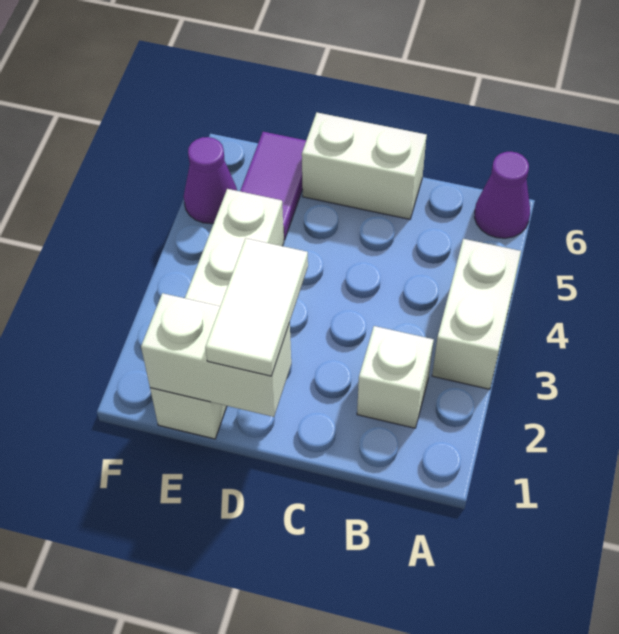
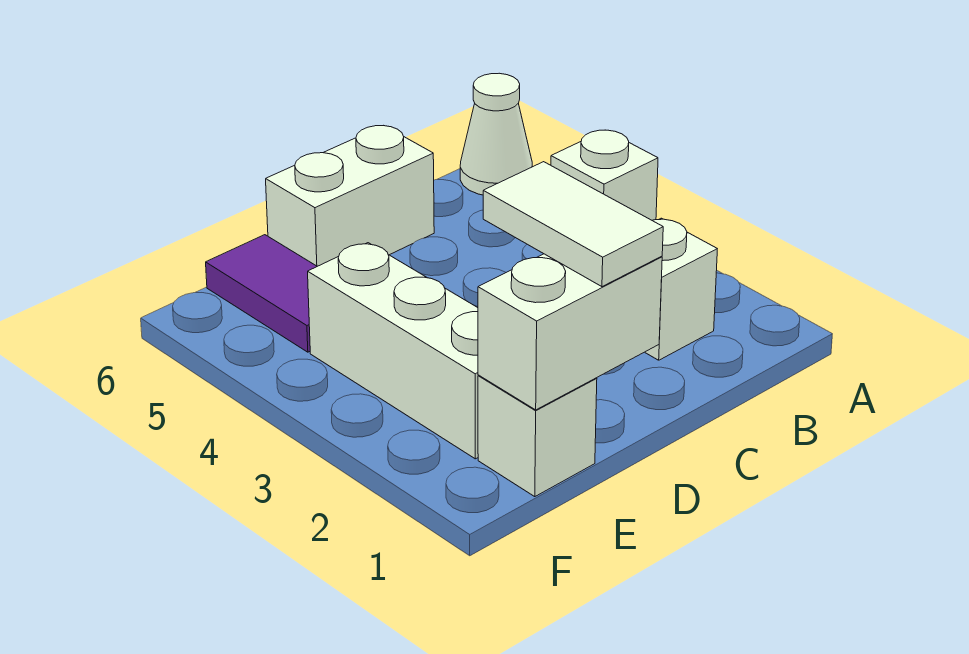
white 1x2 brick [432,239,521,389] -> white 1x1 brick [551,130,658,220]
purple 1x1 cone [474,152,530,238] -> white 1x1 cone [460,73,532,195]
purple 1x1 cone [184,137,237,224] -> none

